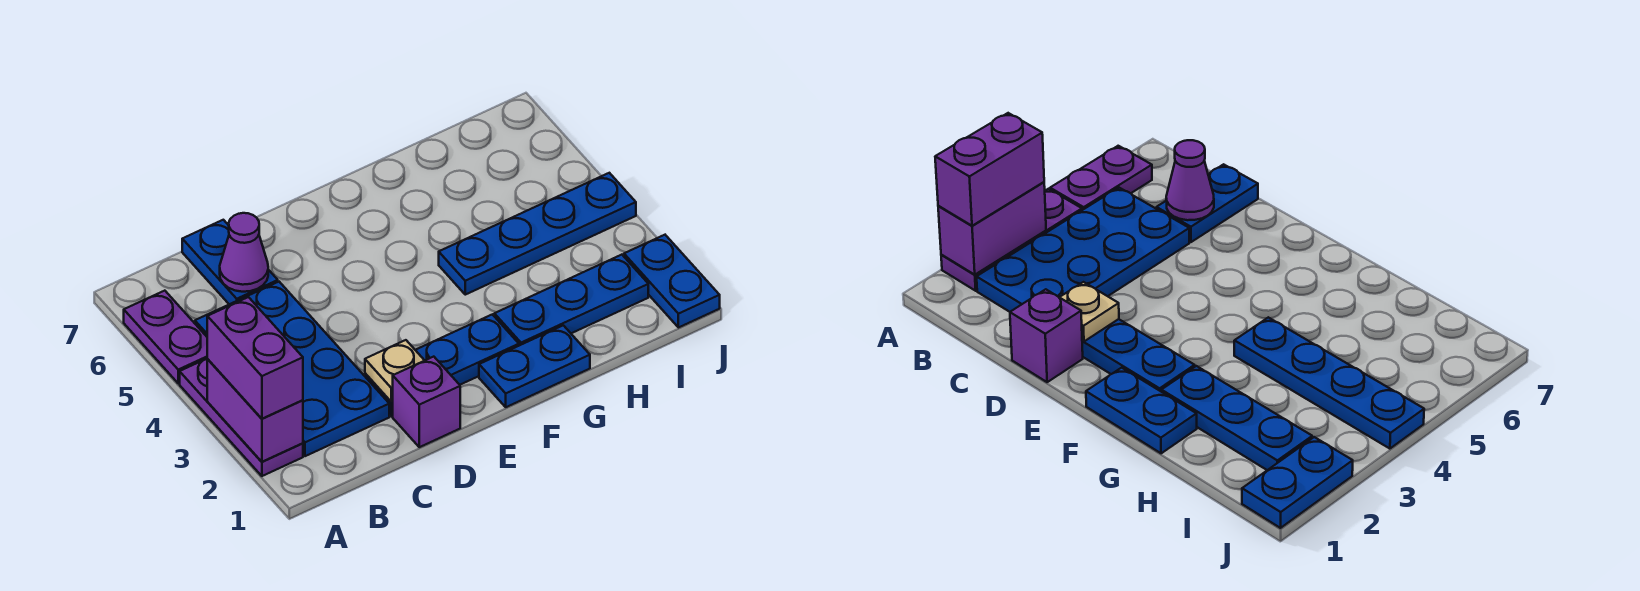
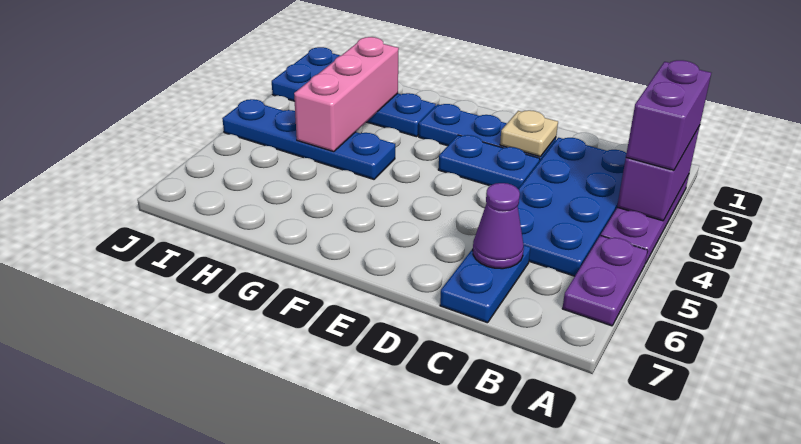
purple 1x1 brick [393,357,460,447] -> none
blue 1x2 plate [479,325,590,407] -> blue 1x2 plate moved to [438,135,540,189]
none -> pink 1x3 brick [294,37,399,152]

